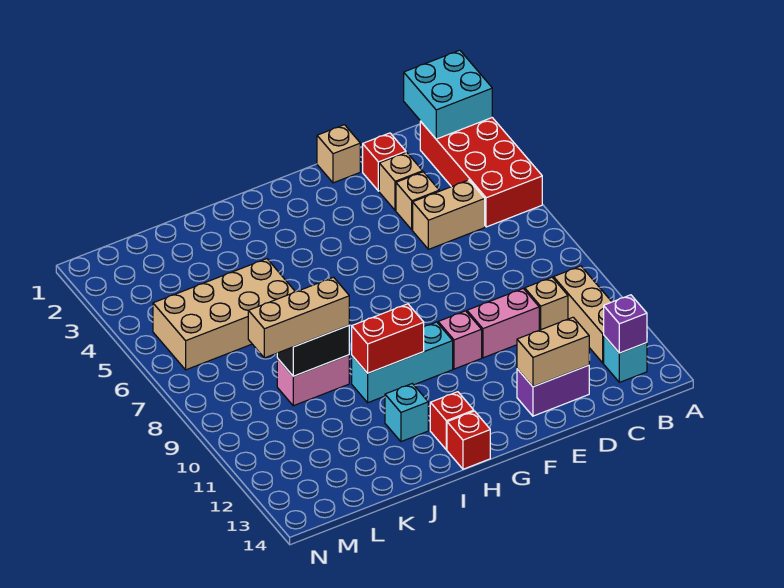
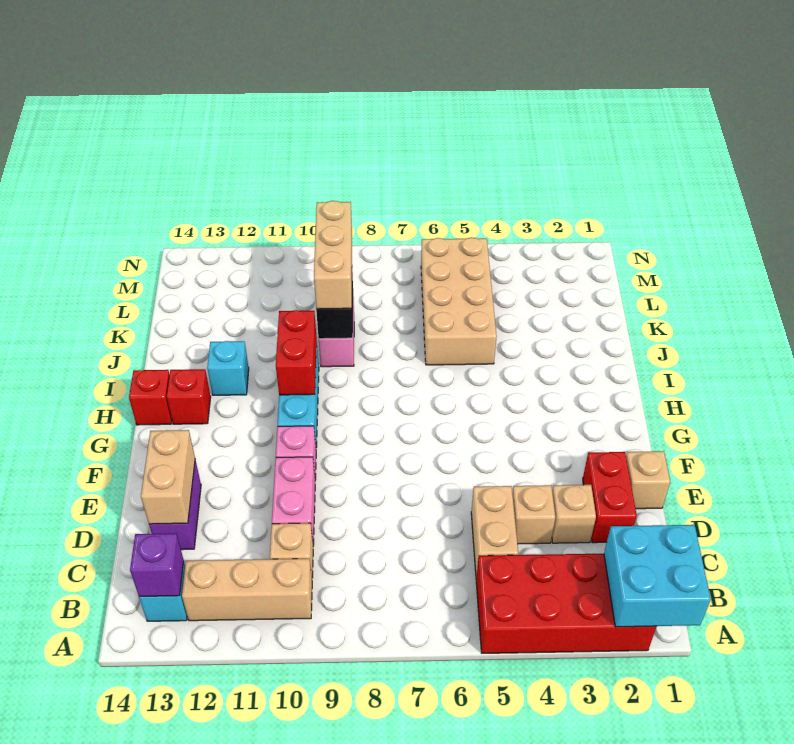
red 1x1 brick [362,133,406,191] -> red 1x2 brick [583,452,637,543]

